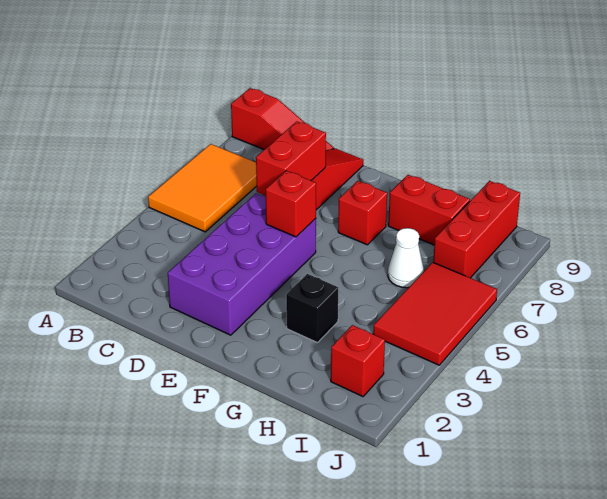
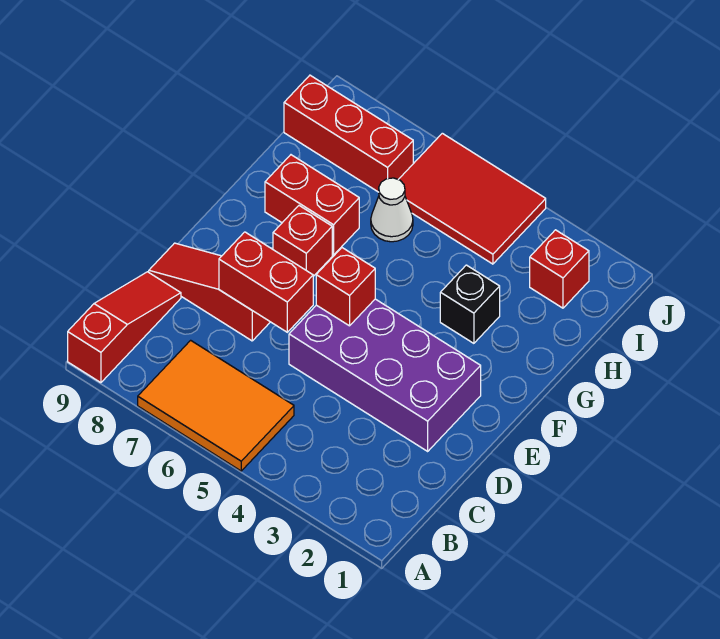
red 1x2 brick [388,175,470,245] -> red 1x2 brick turned to [265,155,359,255]

